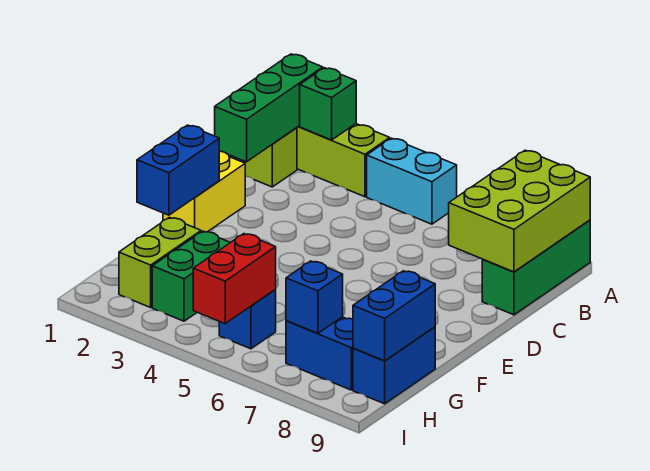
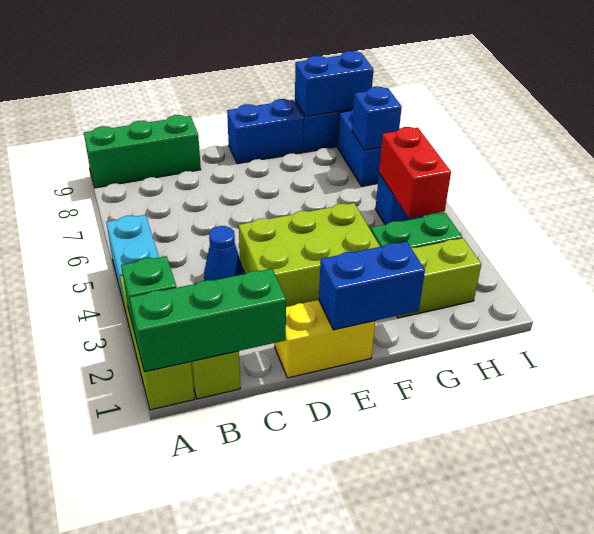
lime 2x3 brick [448,150,590,272] -> lime 2x3 brick moved to [239,203,380,307]
none -> blue 1x1 cone [204,226,244,281]
none -> blue 1x2 brick [227,99,304,164]
red 1x2 brick [193,234,276,324] -> red 1x2 brick turned to [379,127,451,218]

